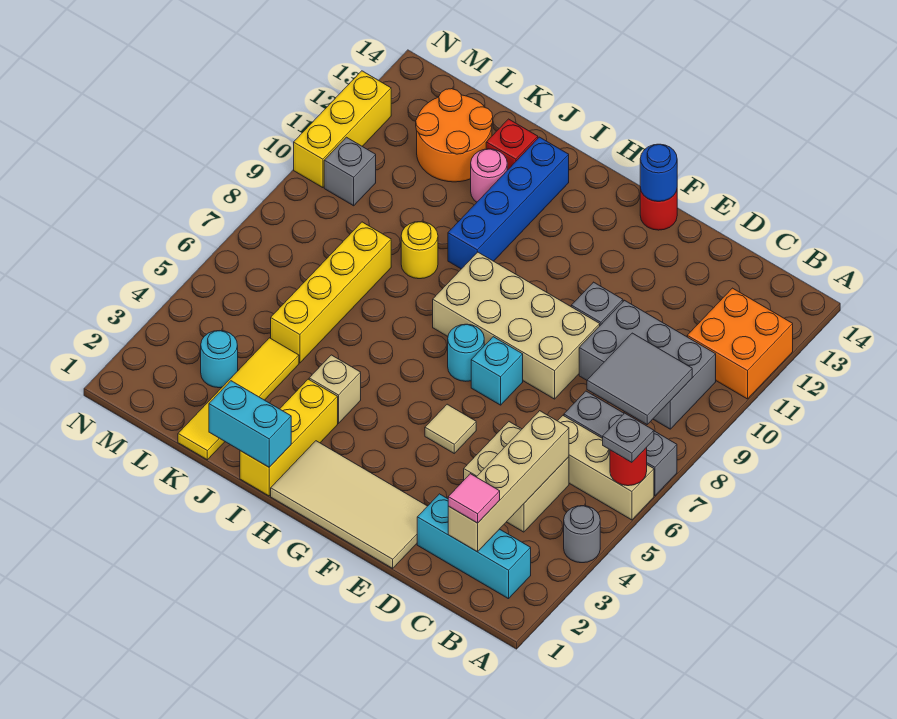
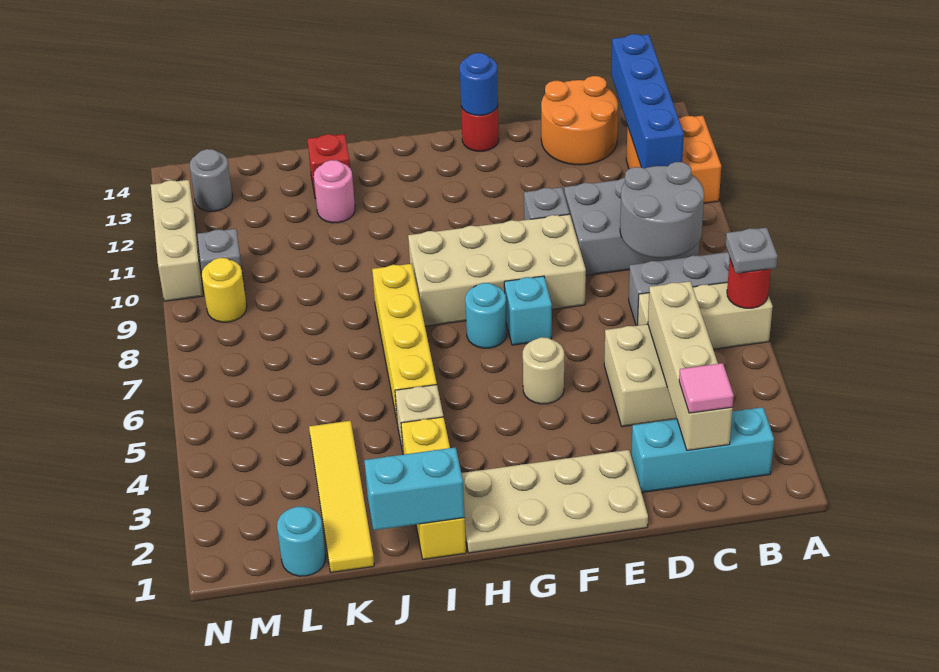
grey 1x1 round brick [564,506,600,563] -> grey 1x1 round brick moved to [190,149,233,211]
grey 2x2 tile [587,333,692,424] -> grey 2x2 round brick [620,162,704,258]
tan 2x4 tile [271,441,427,568] -> tan 2x4 plate [461,450,648,553]
tan 1x1 tile [425,404,476,453] -> tan 1x1 round brick [523,337,564,404]
blue 1x4 brick [448,137,569,269] -> blue 1x4 brick moved to [611,34,684,168]
yellow 1x1 round brick [401,222,438,279] -> yellow 1x1 round brick moved to [202,258,247,322]
yellow 1x4 brick [271,222,391,363] -> yellow 1x4 brick moved to [372,264,437,420]
orange 2x2 round brick [416,89,493,182] -> orange 2x2 round brick moved to [541,76,618,165]
cyan 1x1 round brick [201,331,238,388] -> cyan 1x1 round brick moved to [277,507,326,576]
yellow 1x3 brick [294,71,391,188] -> tan 1x3 brick [151,180,203,301]

